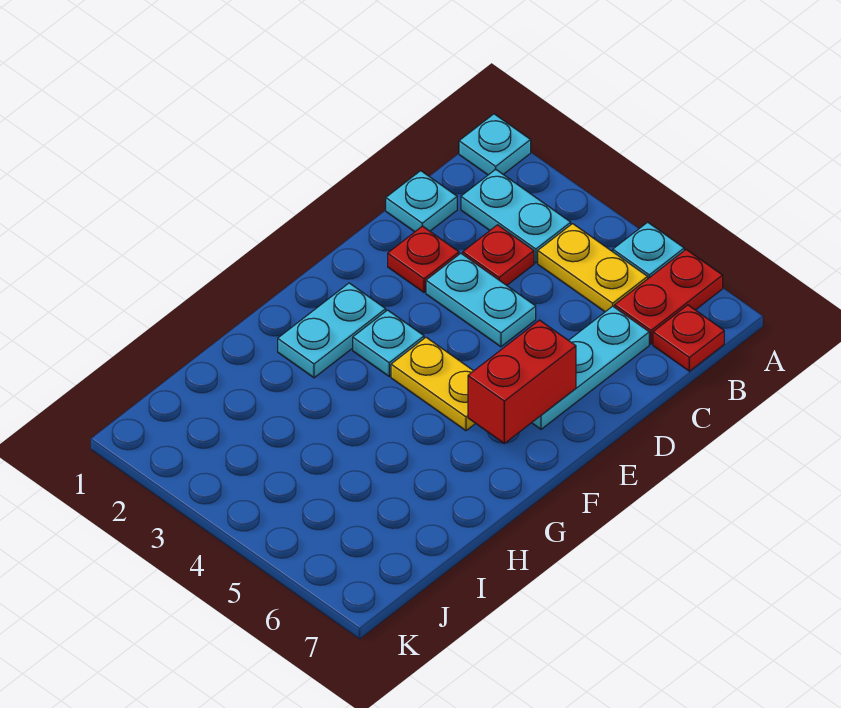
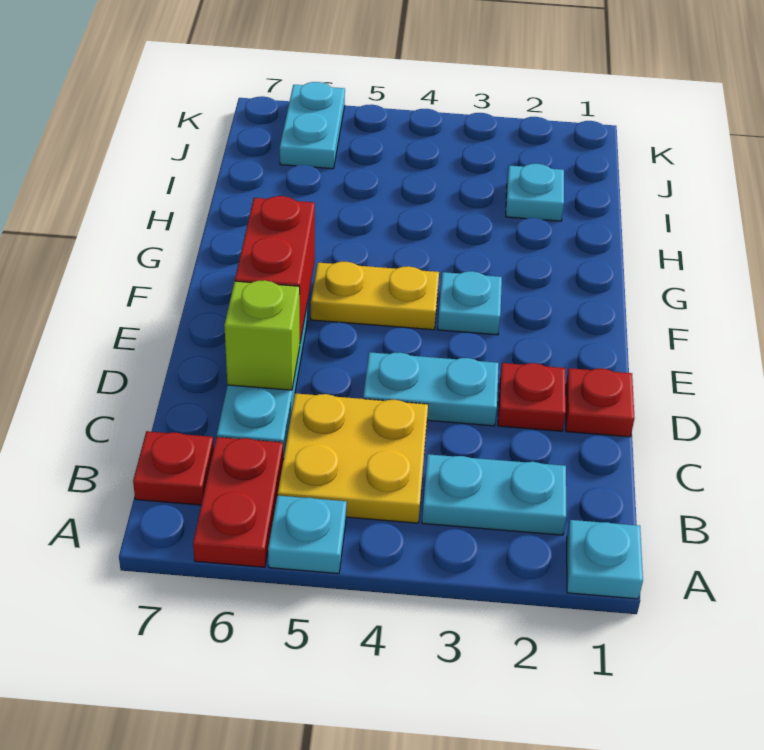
yellow 1x2 plate [538,224,648,312] -> yellow 2x2 plate [278,393,428,523]
cyan 1x1 plate [386,171,457,232] -> cyan 1x1 plate moved to [506,164,564,221]
red 1x1 plate [463,225,534,285] -> red 1x1 plate moved to [566,368,634,437]
none -> lime 1x1 brick [224,280,300,390]
cyan 1x2 plate [278,283,386,378] -> cyan 1x2 plate moved to [280,82,345,169]

